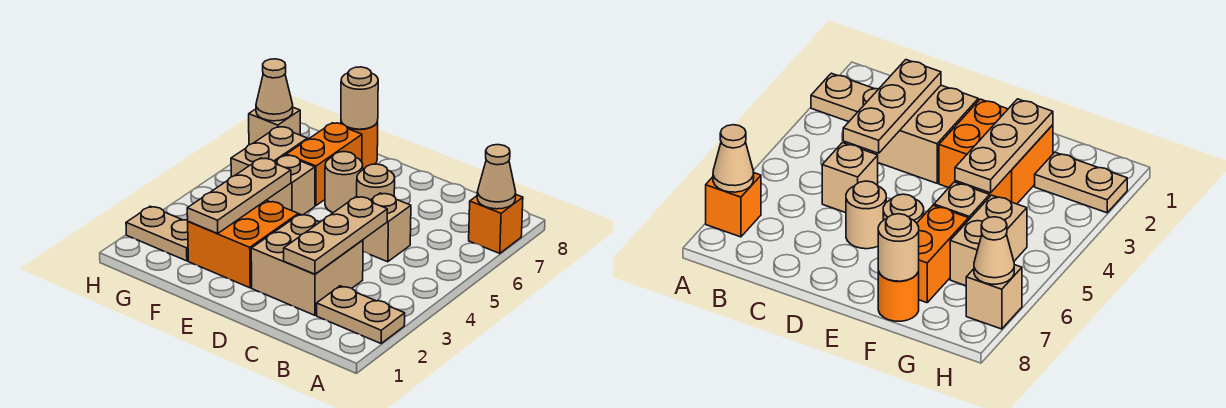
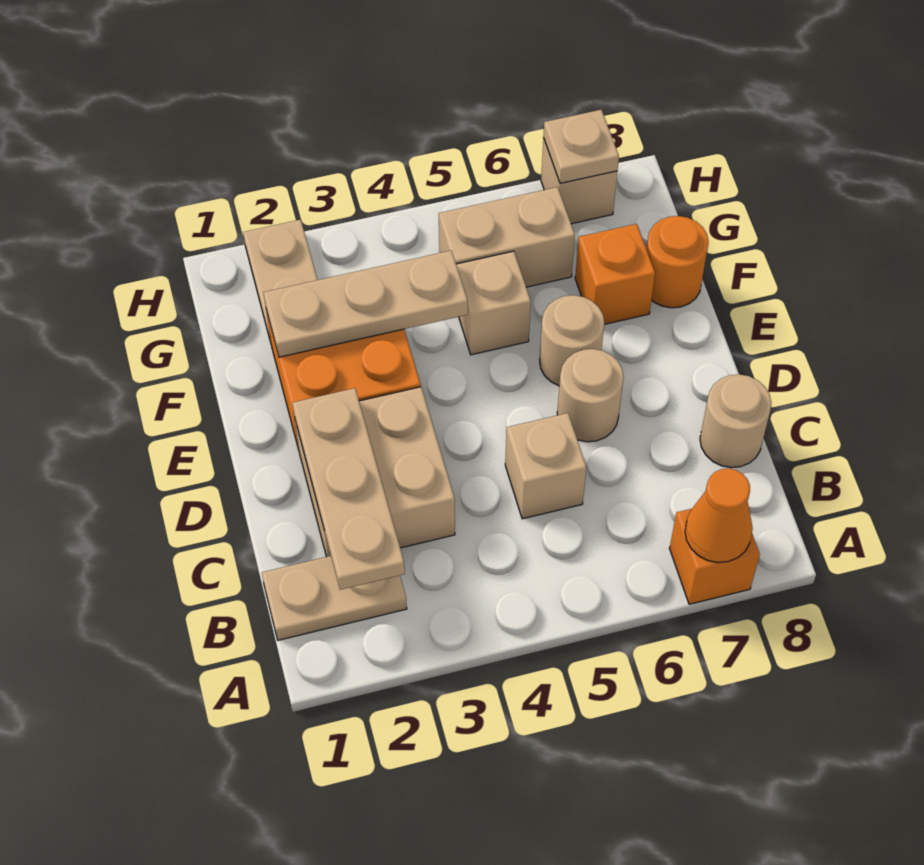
tan 1x2 plate [317,286,405,343] -> tan 1x2 plate turned to [262,556,407,640]
tan 1x1 cone [477,145,516,209] -> orange 1x1 cone [685,469,753,563]
tan 1x3 plate [284,196,387,274] -> tan 1x3 plate turned to [293,388,405,590]
orange 1x2 brick [286,123,362,206] -> orange 1x1 brick [575,224,655,324]
tan 1x1 round brick [341,67,378,129] -> tan 1x1 round brick moved to [700,374,771,468]
tan 1x1 cone [256,59,293,121] -> tan 1x1 plate [543,110,619,183]

